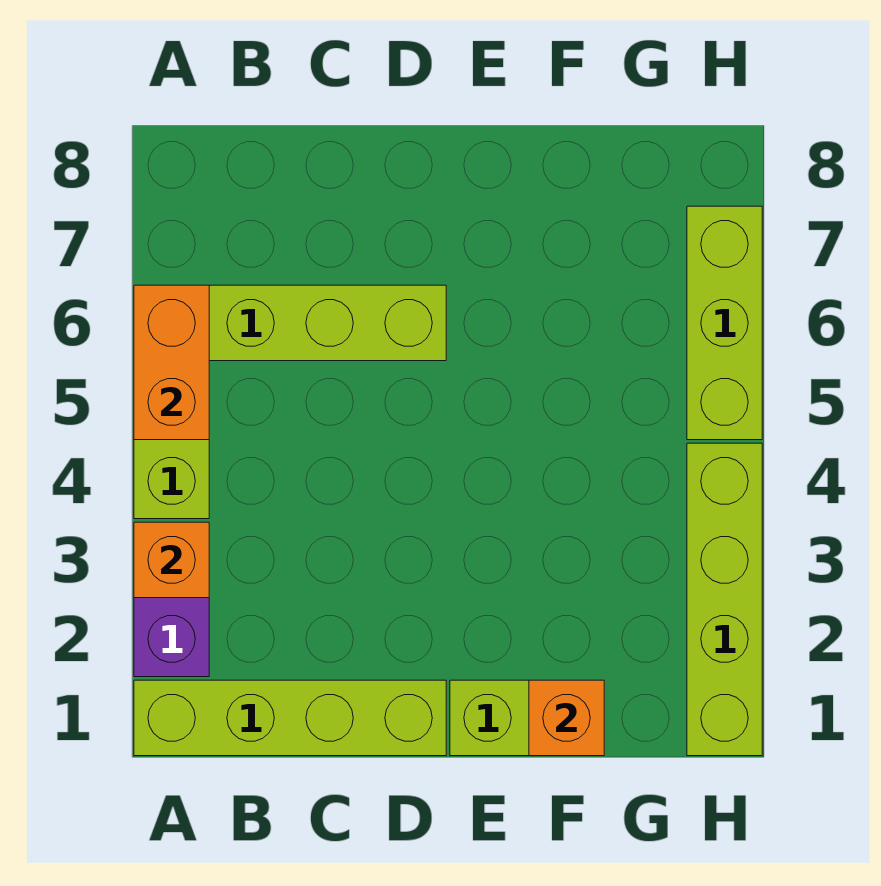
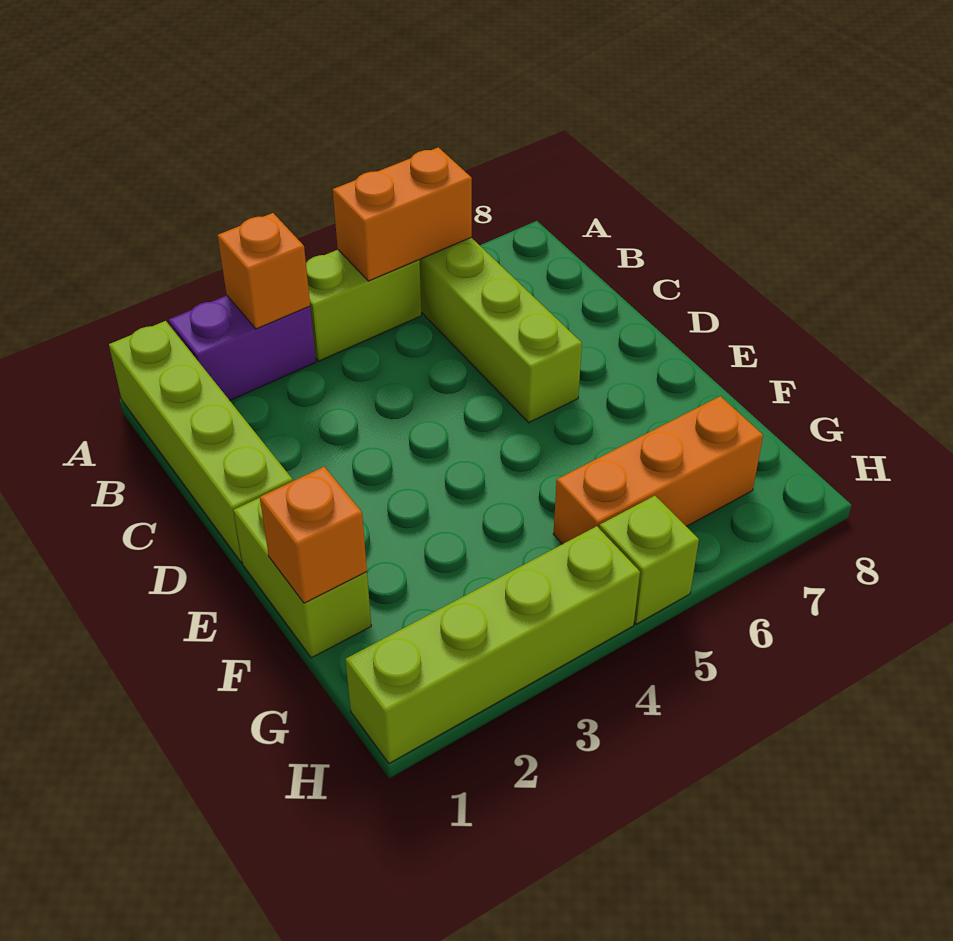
none -> orange 1x3 brick [553,396,763,544]
lime 1x3 brick [687,206,762,440] -> lime 1x1 brick [599,496,699,624]

